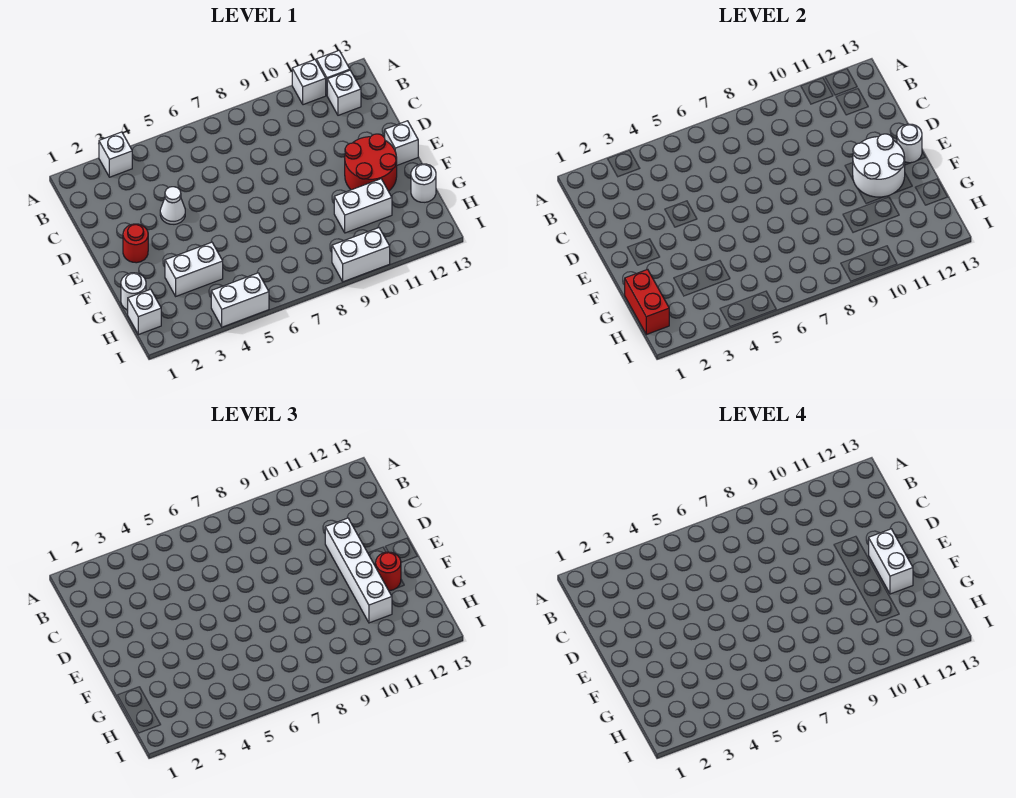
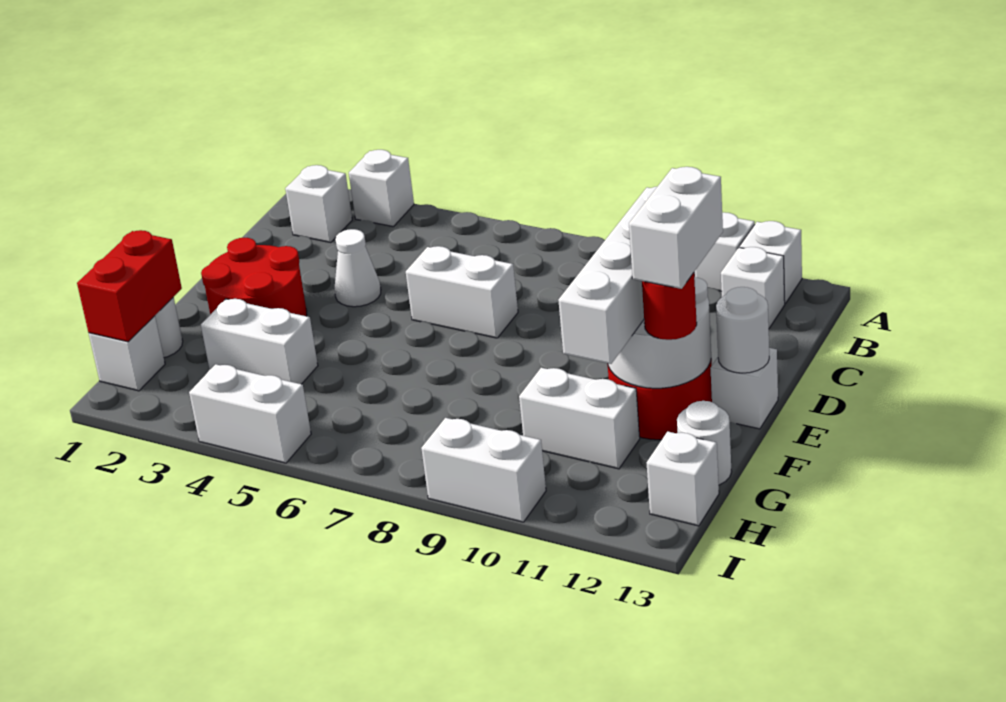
none -> white 1x1 brick [285,165,352,243]
none -> white 1x2 brick [406,246,518,338]
red 1x1 round brick [123,224,148,263] -> red 2x2 round brick [201,238,307,316]
none -> white 1x1 brick [647,431,719,526]

